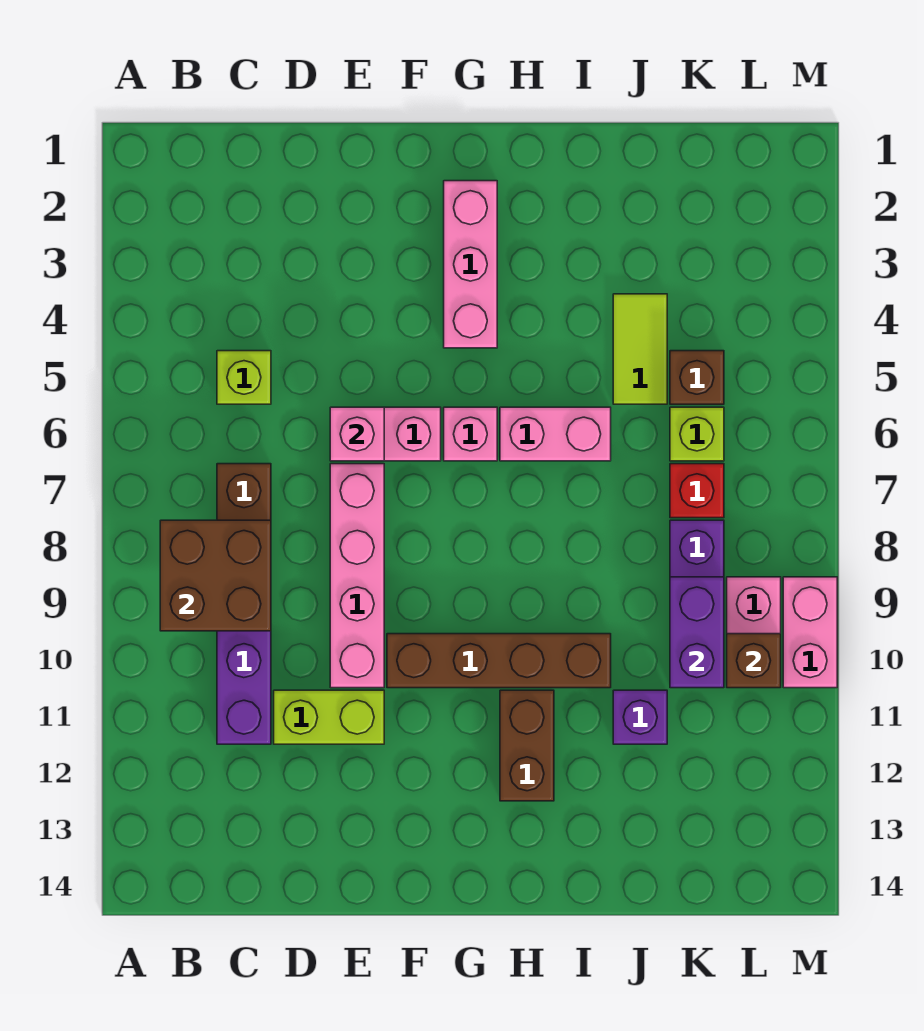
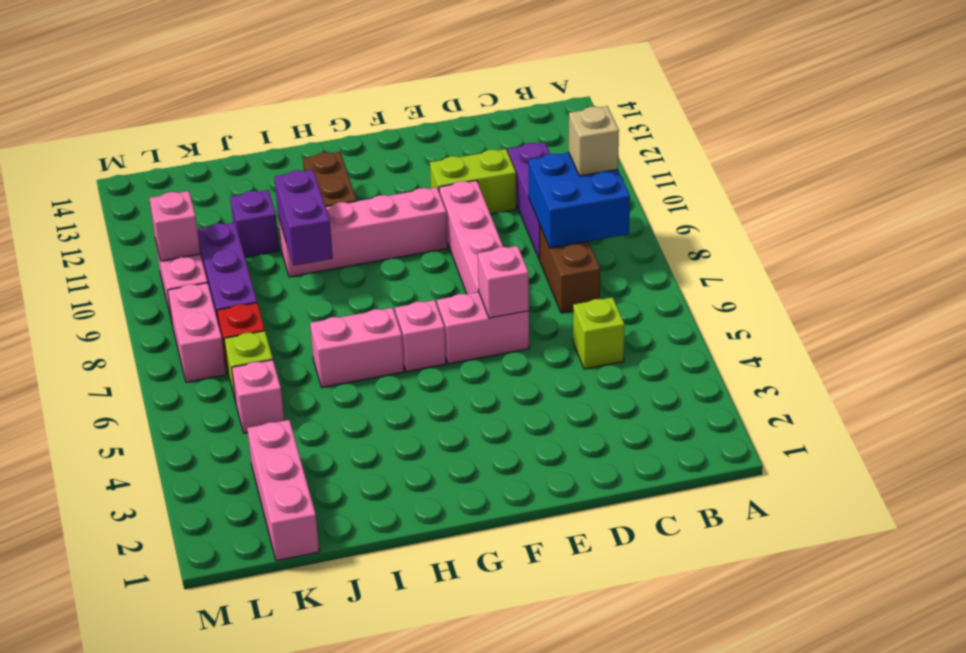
brown 2x2 brick [160,520,271,631] -> blue 2x2 brick [528,152,630,248]
none -> tan 1x1 brick [569,106,619,176]
brown 1x4 brick [387,634,611,688] -> pink 1x4 brick [278,187,448,277]
pink 1x3 brick [444,181,497,348] -> pink 1x3 brick moved to [247,420,319,561]
lime 1x2 tile [613,294,667,404] -> none
brown 1x1 brick [670,351,724,404] -> pink 1x1 brick [232,360,284,433]
purple 1x2 brick [670,577,724,688] -> purple 1x2 brick moved to [274,170,333,266]
brown 1x1 brick [727,634,781,688] -> pink 1x1 brick [149,191,200,261]
pink 1x2 brick [783,577,837,688] -> pink 1x2 brick moved to [168,283,226,382]

